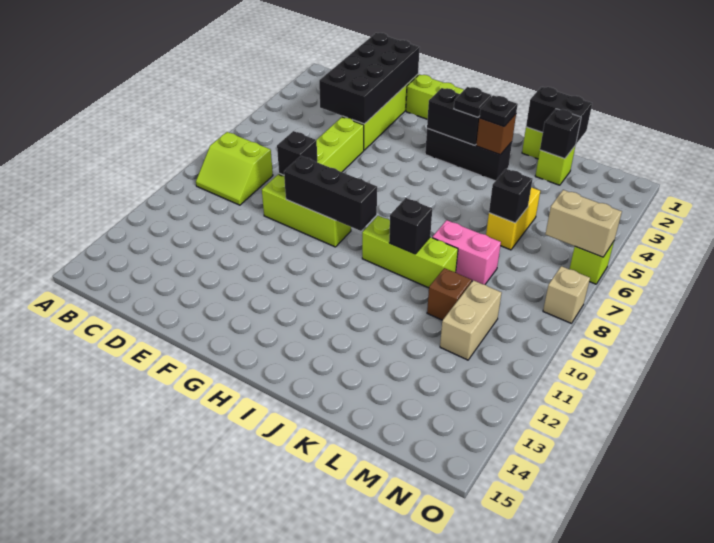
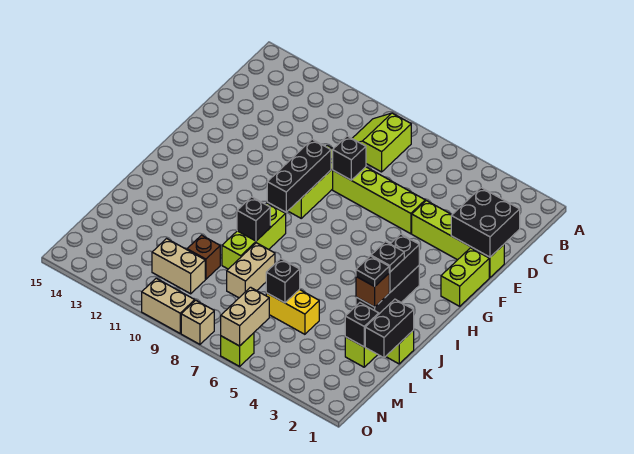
black 2x4 brick [319,33,420,124] -> black 2x2 brick [451,188,520,257]
pink 1x2 brick [432,220,501,285] -> tan 1x2 brick [227,243,275,298]
none -> tan 1x2 brick [142,278,195,333]

